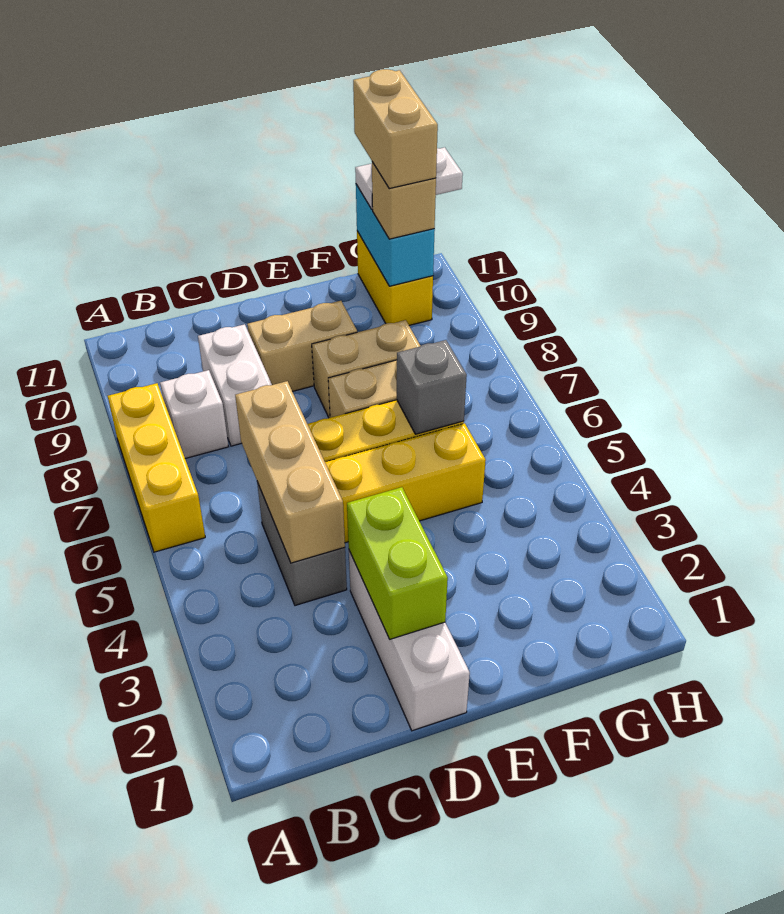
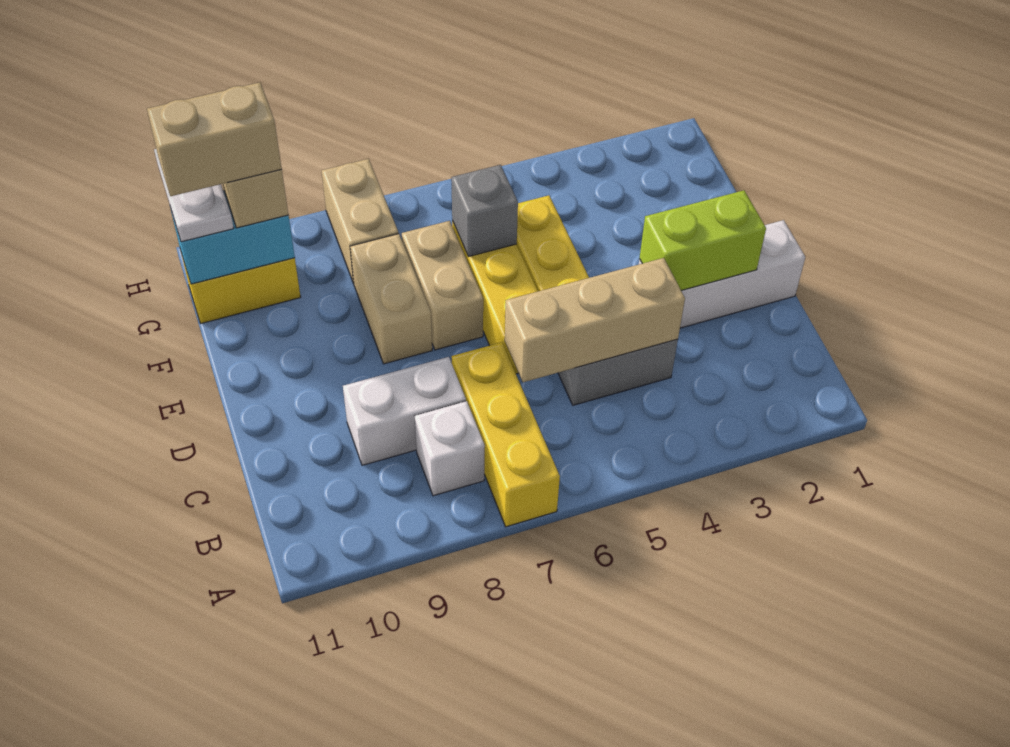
yellow 1x3 brick [108,383,205,552] -> yellow 1x3 brick turned to [452,342,560,527]
tan 1x2 brick [247,301,357,391] -> tan 1x2 brick moved to [322,159,398,284]

